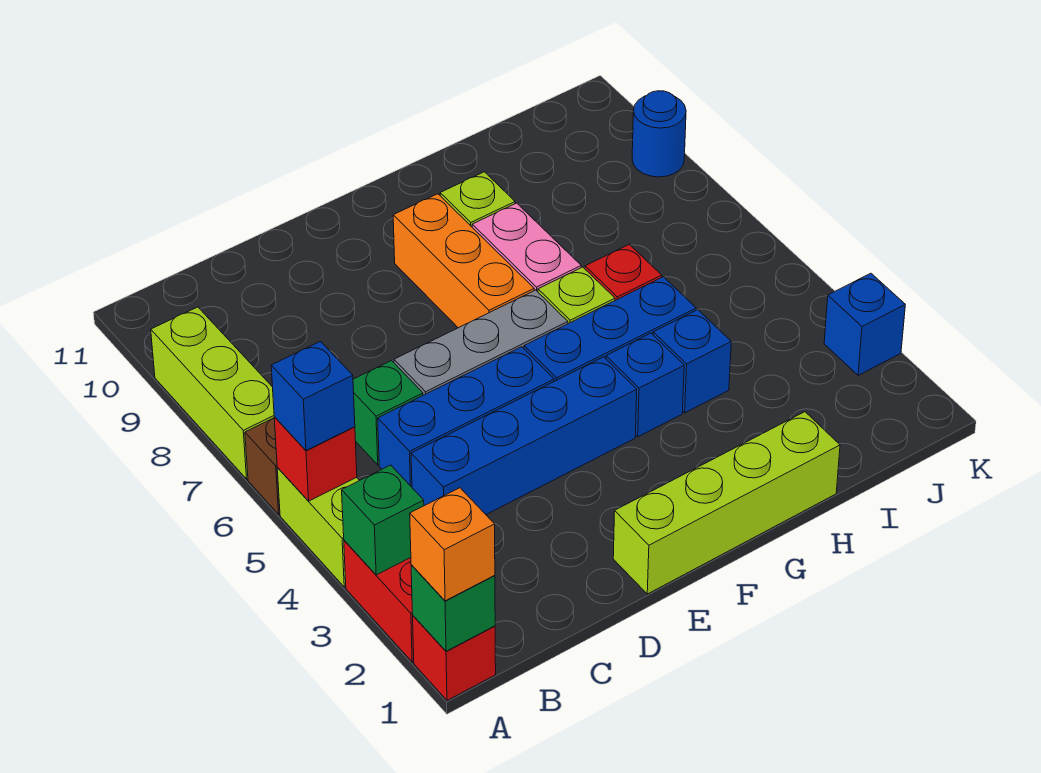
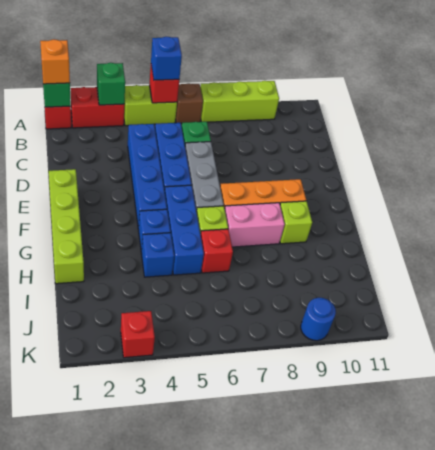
blue 1x1 brick [824,273,905,375] -> red 1x1 brick [121,311,155,358]

